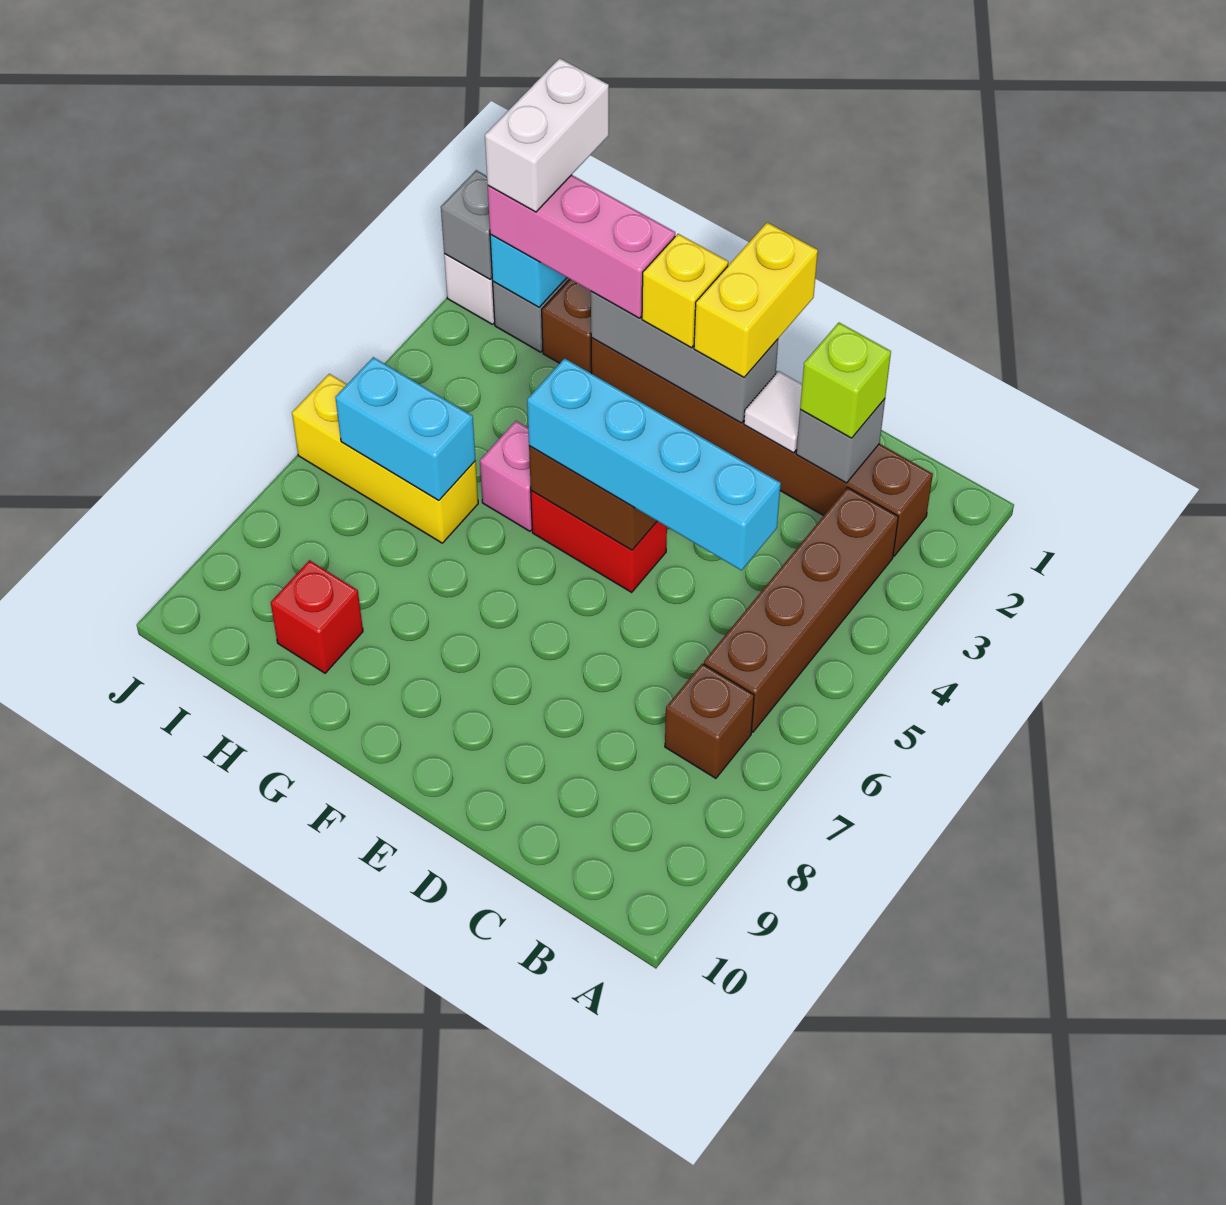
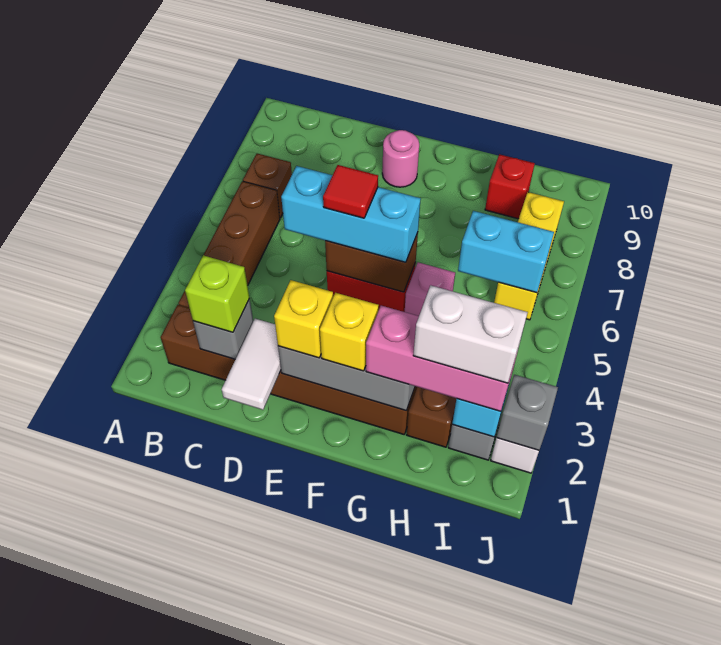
cyan 1x4 brick [527,358,781,570] -> cyan 1x3 brick [281,166,421,262]
white 1x1 tile [744,371,802,453] -> white 1x2 tile [222,319,281,410]
yellow 1x2 brick [694,222,818,377] -> yellow 1x1 brick [274,280,333,358]
none -> red 1x1 tile [323,165,378,218]
none -> pink 1x1 round brick [382,130,419,187]
yellow 1x3 brick [292,374,478,543] -> yellow 1x3 brick turned to [494,192,564,320]
white 1x2 brick [485,58,609,212] -> white 1x2 brick turned to [413,285,528,383]

